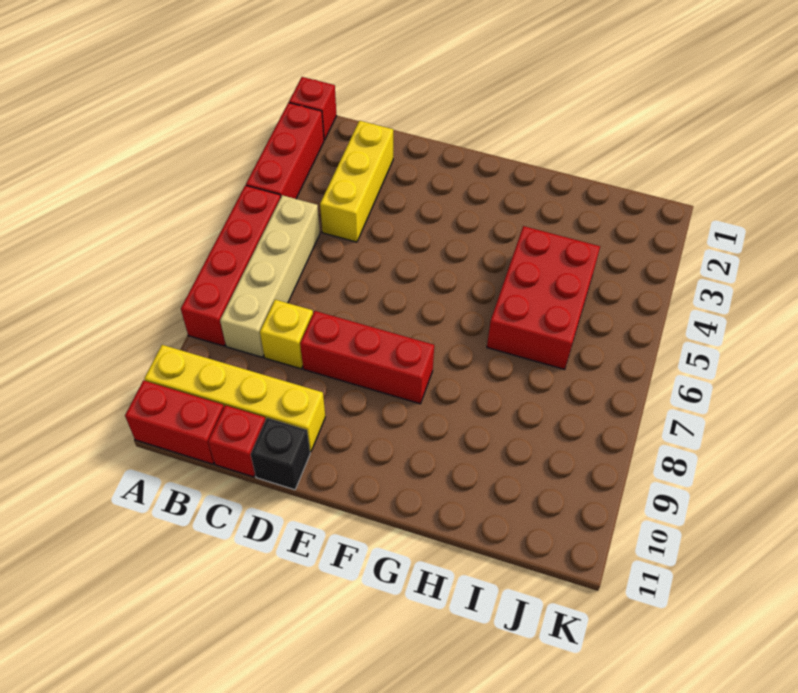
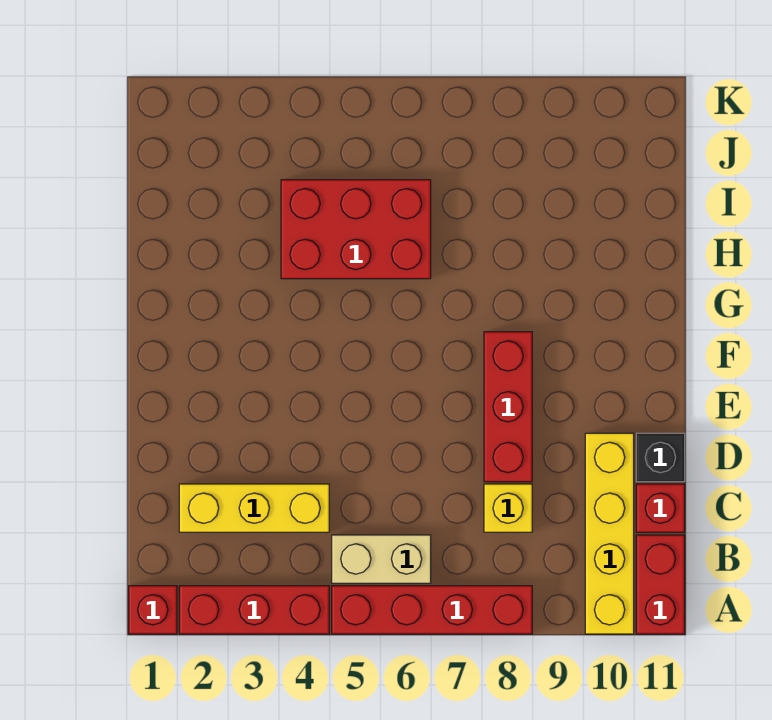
tan 1x4 brick [220,195,320,357] -> tan 1x2 brick [332,535,431,583]

